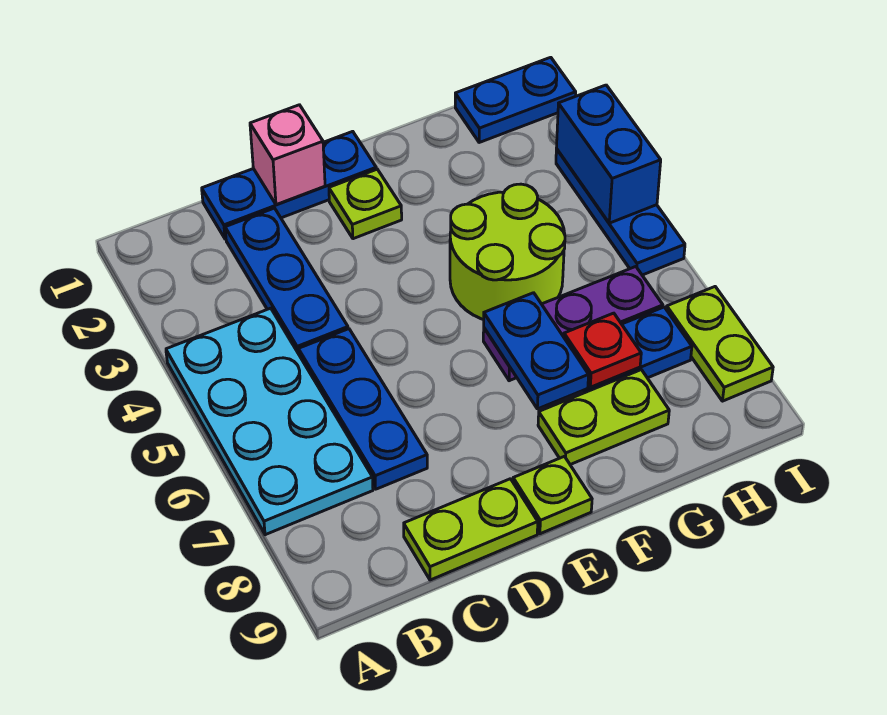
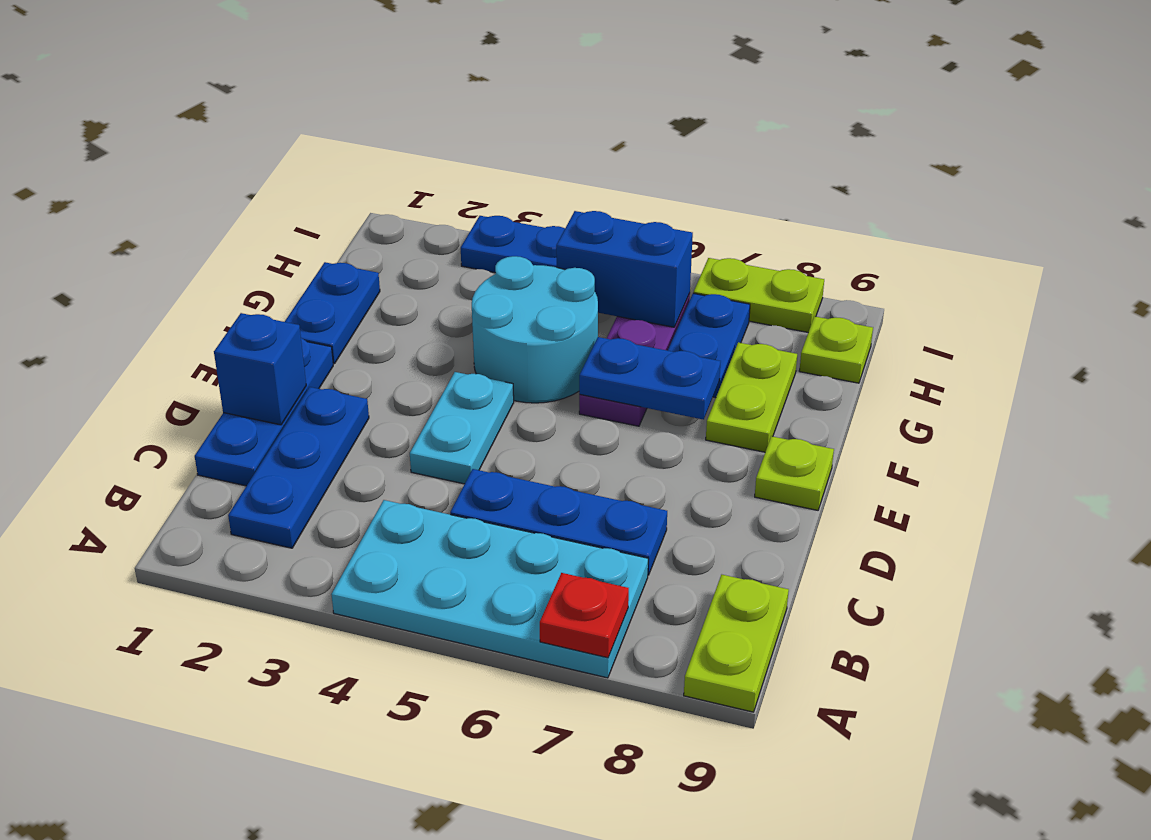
blue 1x3 plate [225,208,348,354] -> blue 1x3 plate turned to [228,387,369,548]
lime 1x2 plate [404,479,538,580] -> lime 1x2 plate moved to [684,575,789,712]
pink 1x1 brick [250,105,325,205] -> blue 1x1 brick [214,313,306,425]
none -> cyan 1x2 plate [410,372,514,484]
lime 1x1 plate [329,169,402,239] -> lime 1x1 plate moved to [799,316,873,383]
lime 2x2 round brick [450,184,565,320] -> cyan 2x2 round brick [472,256,598,403]
red 1x1 plate [564,313,641,387] -> red 1x1 plate moved to [540,573,629,658]
blue 1x2 plate [455,57,576,142] -> blue 1x2 plate moved to [285,262,380,364]
blue 1x2 brick [557,85,661,223] -> blue 1x2 brick moved to [556,211,693,327]

